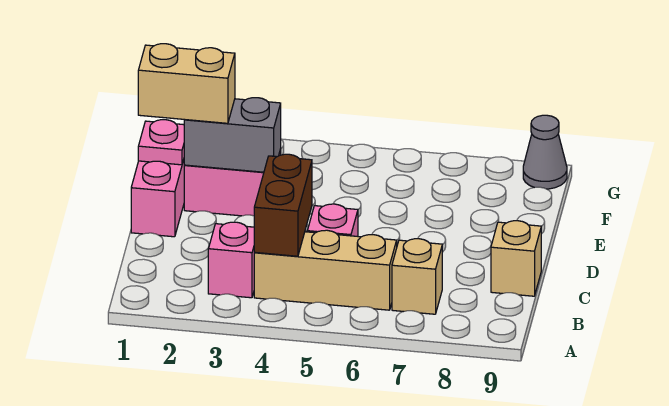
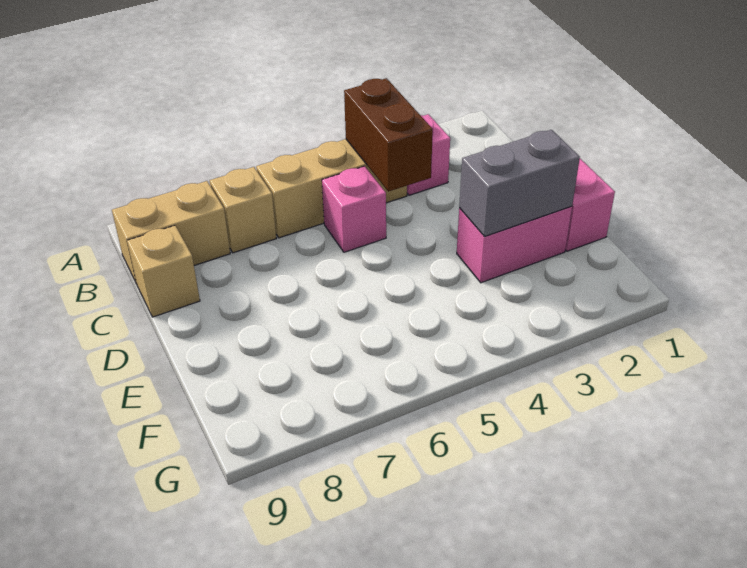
pink 1x1 plate [138,120,184,165] -> none
tan 1x2 brick [138,44,235,123] -> tan 1x2 brick moved to [112,181,230,284]
grey 1x1 cone [523,115,567,189] -> none

